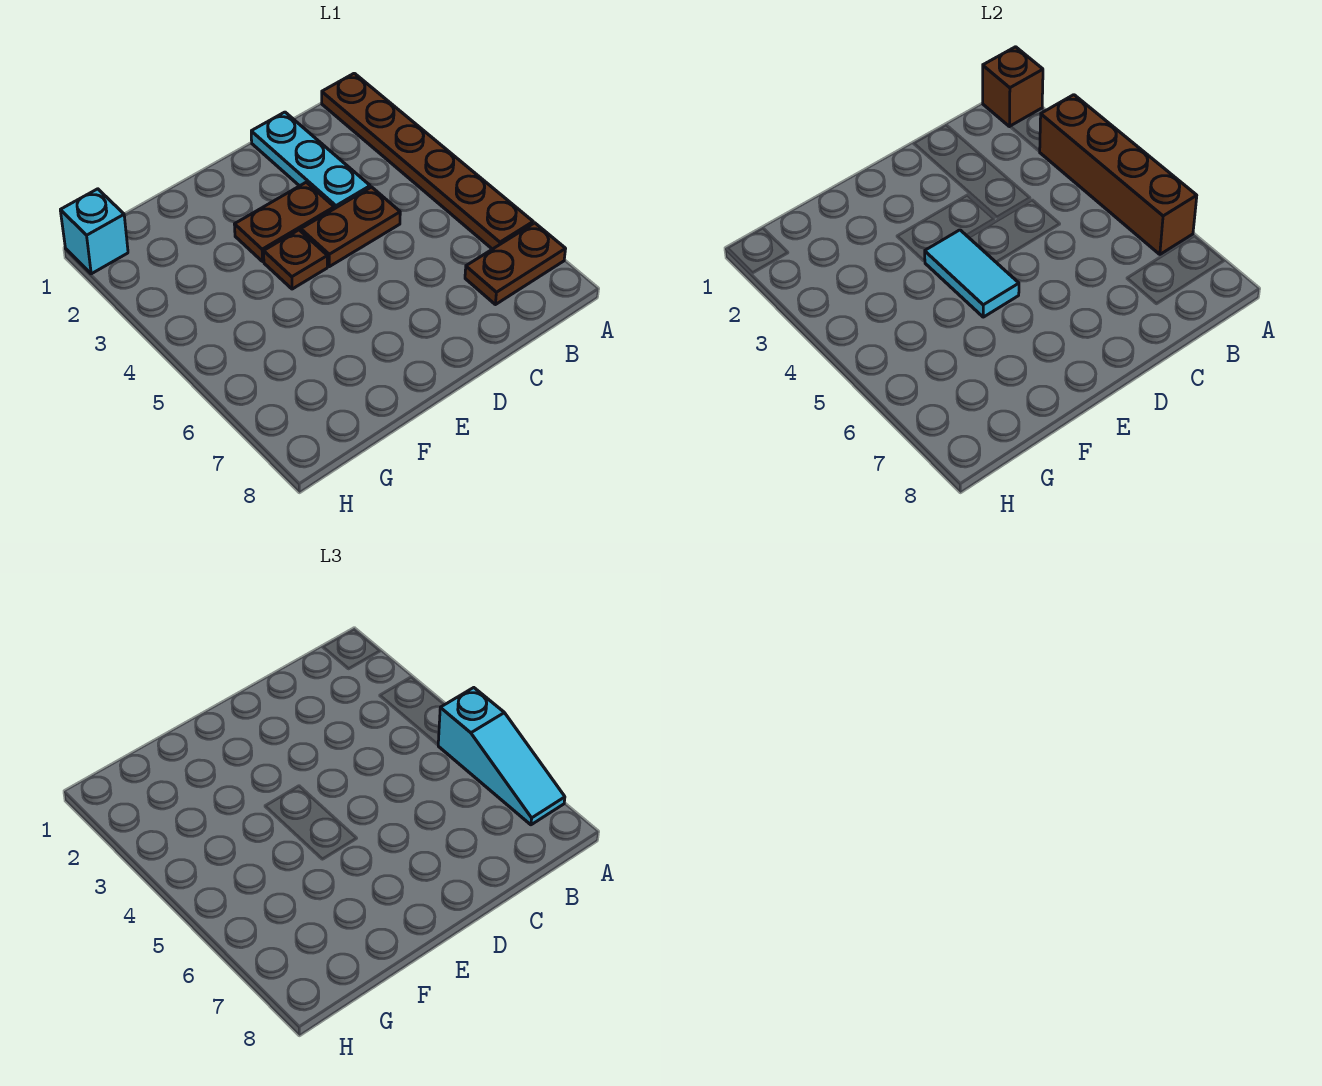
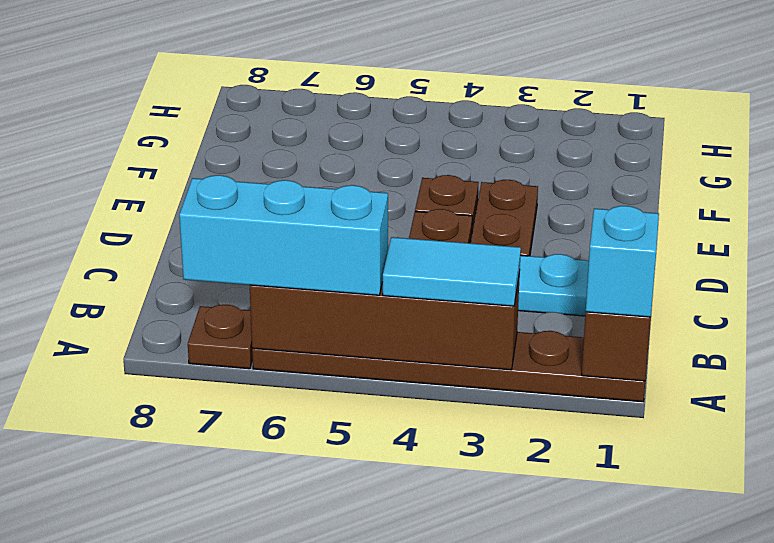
cyan 1x3 slope [438,688,565,825] -> cyan 1x3 brick [179,175,388,295]
brown 1x2 plate [465,223,565,305] -> brown 1x1 plate [188,305,253,369]
cyan 1x2 tile [925,230,1019,317] -> cyan 1x2 tile moved to [383,237,521,306]
cyan 1x1 brick [60,189,128,274] -> cyan 1x1 brick moved to [586,206,659,317]

